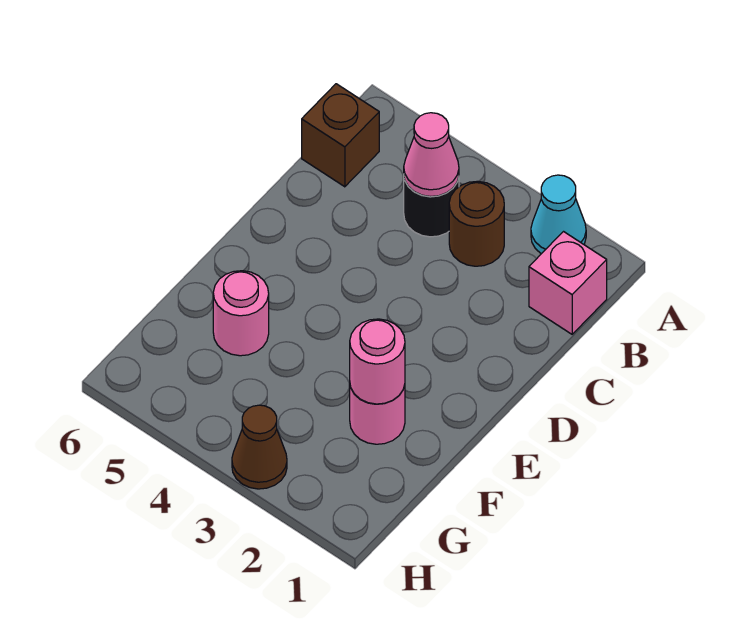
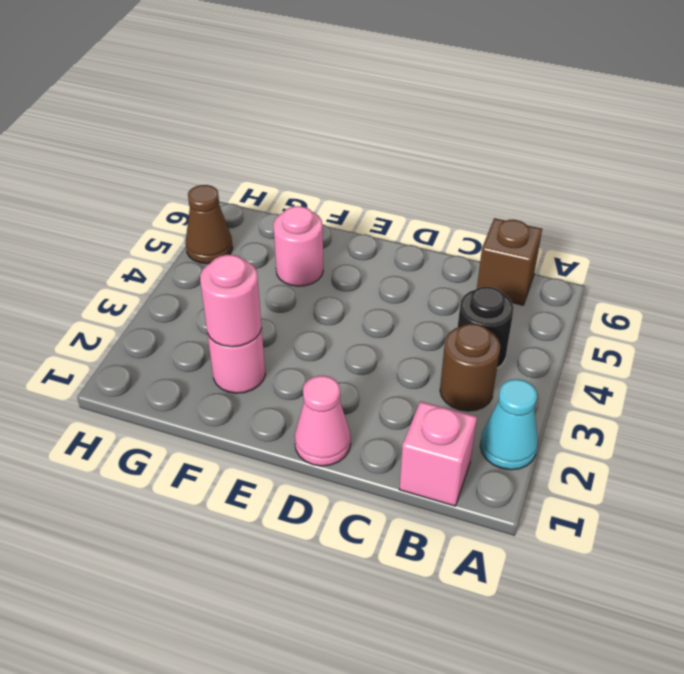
pink 1x1 cone [404,113,459,196] -> pink 1x1 cone moved to [295,376,351,466]
brown 1x1 cone [232,405,287,489] -> brown 1x1 cone moved to [186,185,233,264]

